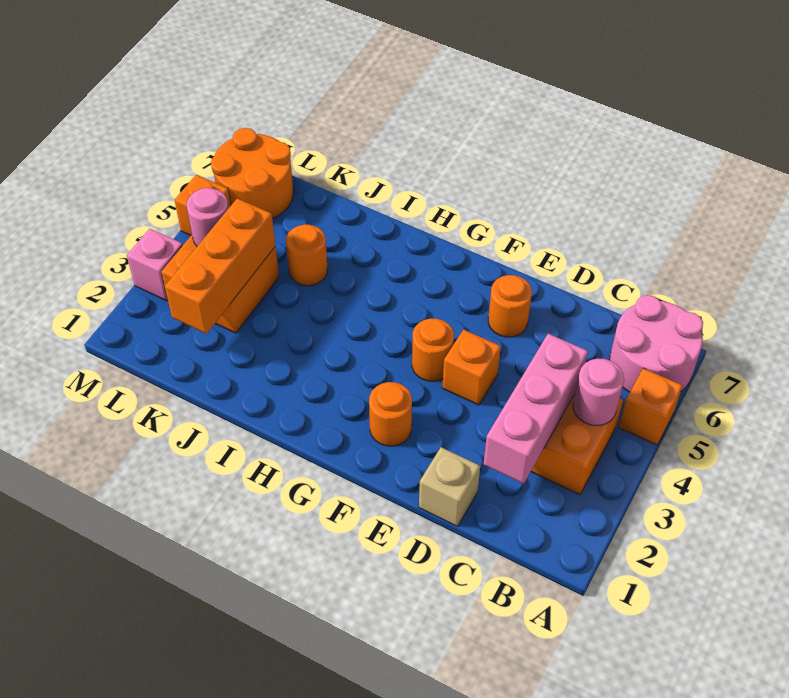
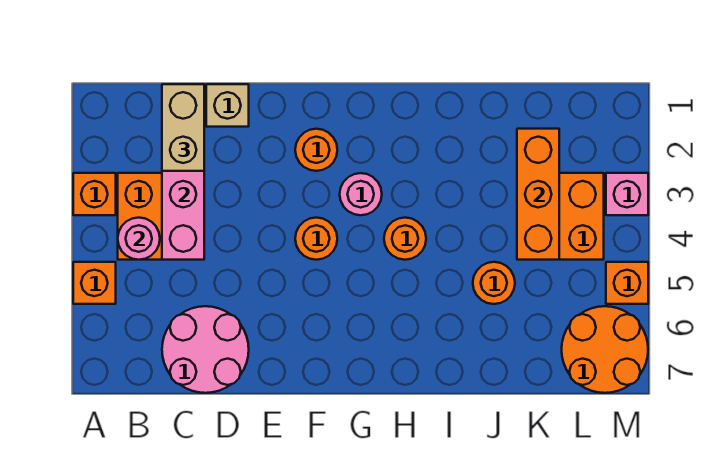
pink 2x2 round brick [610,295,703,392] -> pink 2x2 round brick moved to [162,306,249,393]
none -> tan 1x2 brick [162,84,204,171]
orange 1x1 brick [442,330,501,405] -> orange 1x1 brick moved to [73,173,116,215]
orange 1x1 round brick [488,275,532,337] -> orange 1x1 round brick moved to [384,218,426,260]
pink 1x1 round brick [186,188,229,246] -> pink 1x1 round brick moved to [340,173,382,215]

